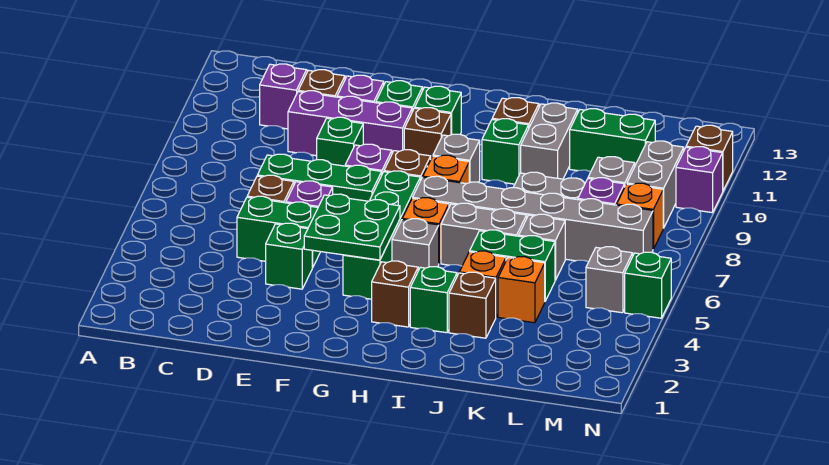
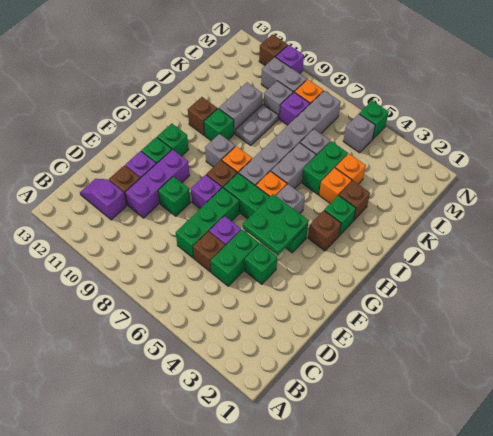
brown 1x1 brick [404,108,451,158] -> none
grey 1x2 brick [521,103,578,179] -> grey 1x2 brick turned to [219,83,262,134]
green 1x2 brick [570,109,655,172] -> none

